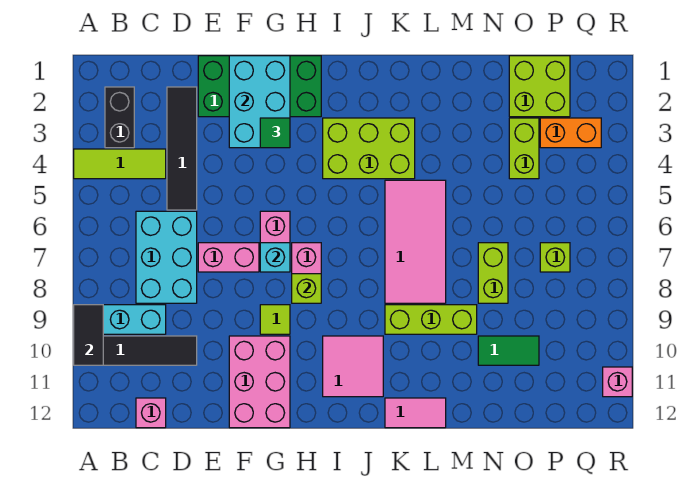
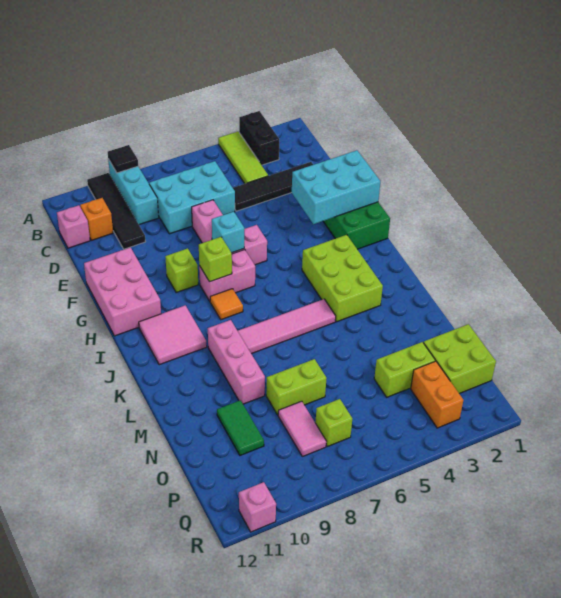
black 1x2 tile [74,305,103,365] -> black 1x1 tile [108,145,138,173]
black 1x2 brick [105,87,134,148] -> black 1x2 brick turned to [239,111,279,165]
none -> orange 1x1 brick [80,198,113,240]
pink 2x3 brick [229,336,290,428] -> pink 2x3 brick turned to [84,247,161,336]
green 1x1 tile [260,118,290,148] -> none
lime 1x1 tile [260,305,290,334] -> lime 1x1 brick [165,248,198,292]
none -> orange 1x1 tile [210,289,243,320]
pink 2x4 tile [385,180,446,303] -> pink 1x4 tile [238,299,336,354]
lime 1x3 brick [385,305,477,334] -> pink 1x3 brick [208,320,265,404]
pink 1x2 tile [385,398,446,428] -> pink 1x2 tile moved to [278,401,326,457]

